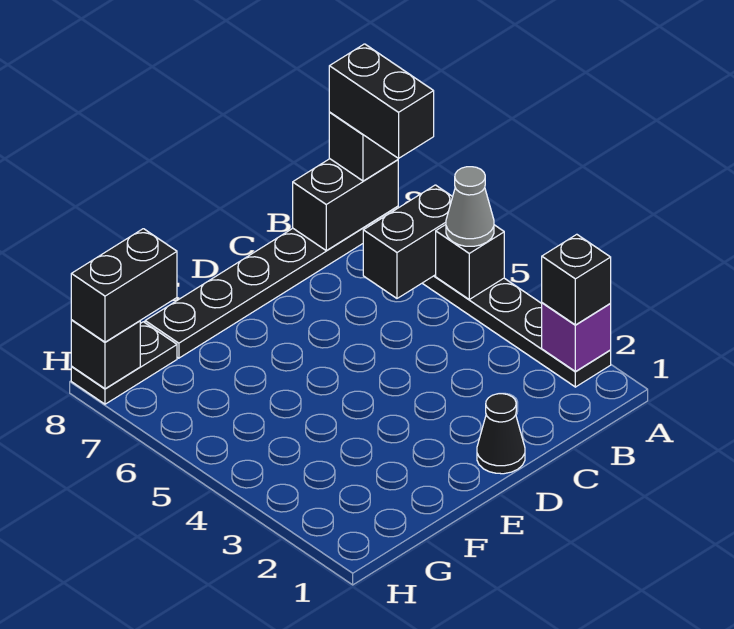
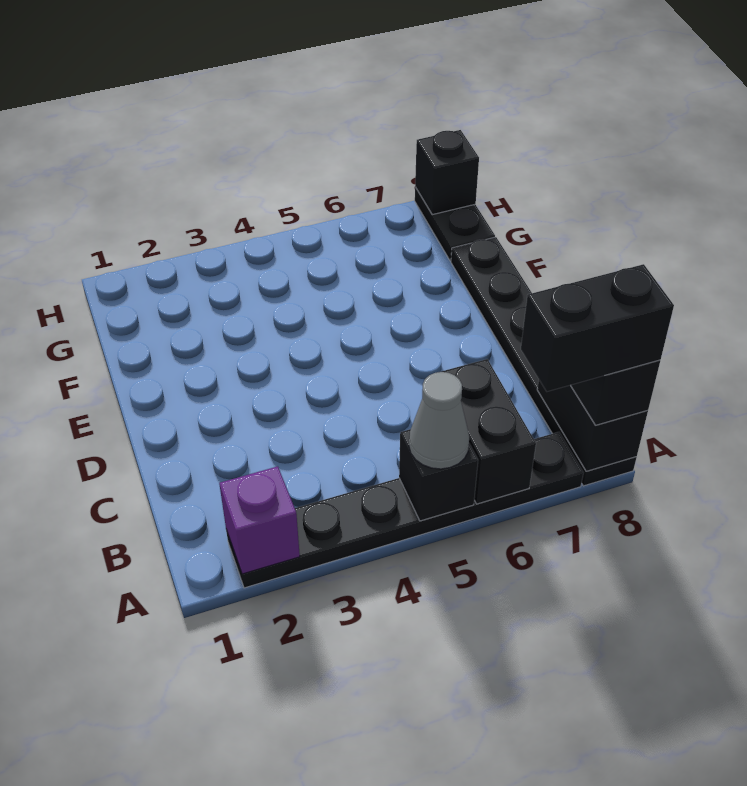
black 1x1 brick [542,234,611,325] -> none
black 1x1 cone [477,394,525,474] -> none
black 1x2 brick [71,229,177,342] -> none

